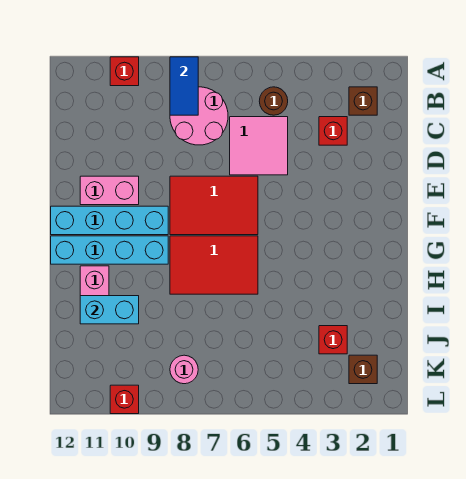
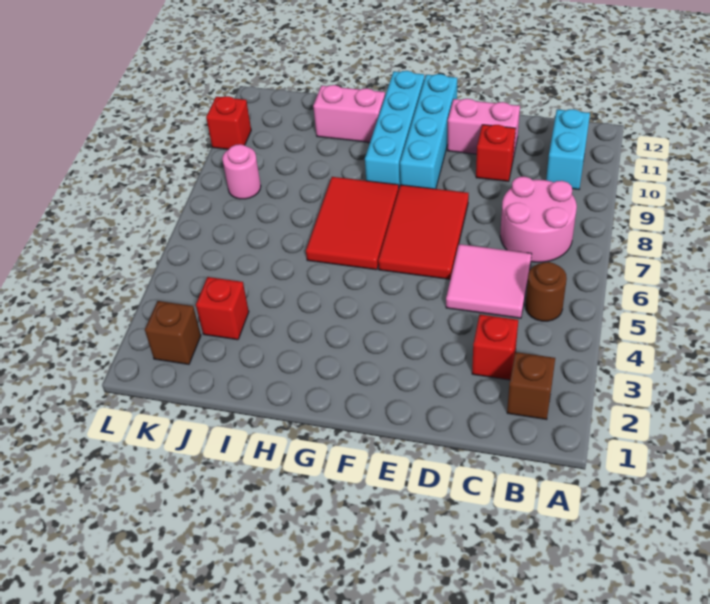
blue 1x2 tile [170,57,198,115] -> none
red 1x1 brick [110,57,139,86] -> red 1x1 brick moved to [476,125,516,182]
pink 1x2 brick [80,176,139,205] -> pink 1x2 brick turned to [447,99,520,154]
cyan 1x2 brick [80,296,139,324] -> cyan 1x2 brick moved to [546,109,590,190]

